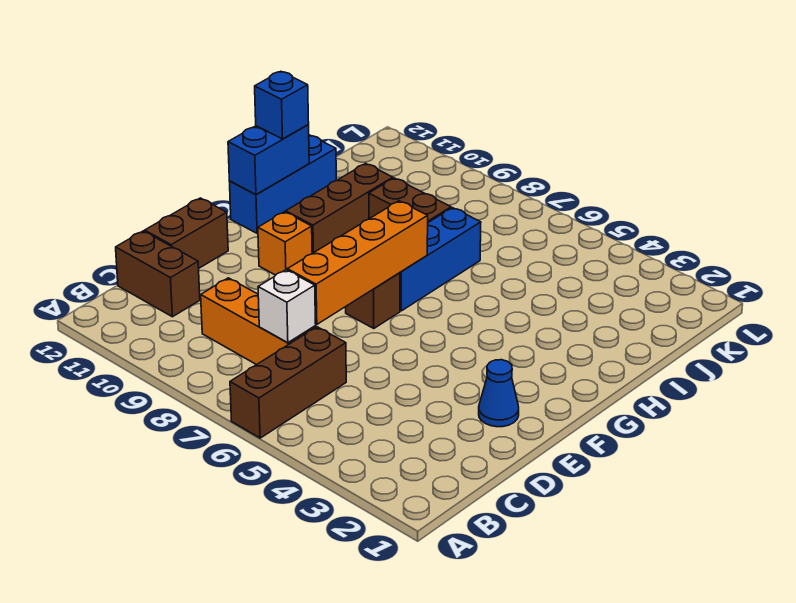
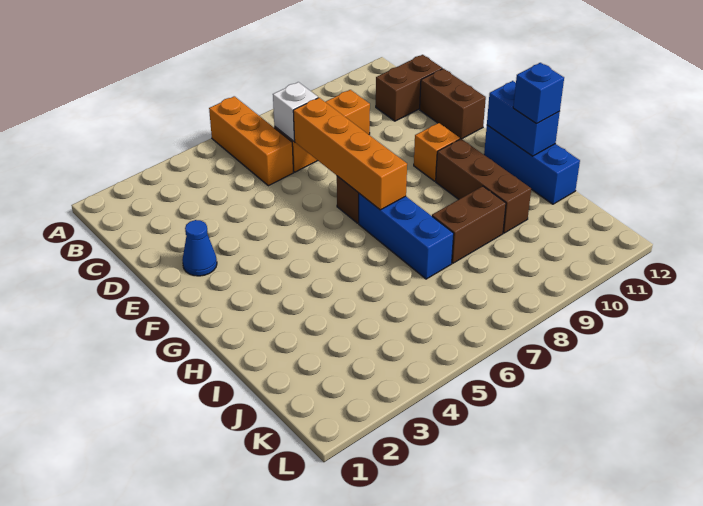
brown 1x3 brick [230,327,346,438] -> orange 1x3 brick [209,96,293,186]

